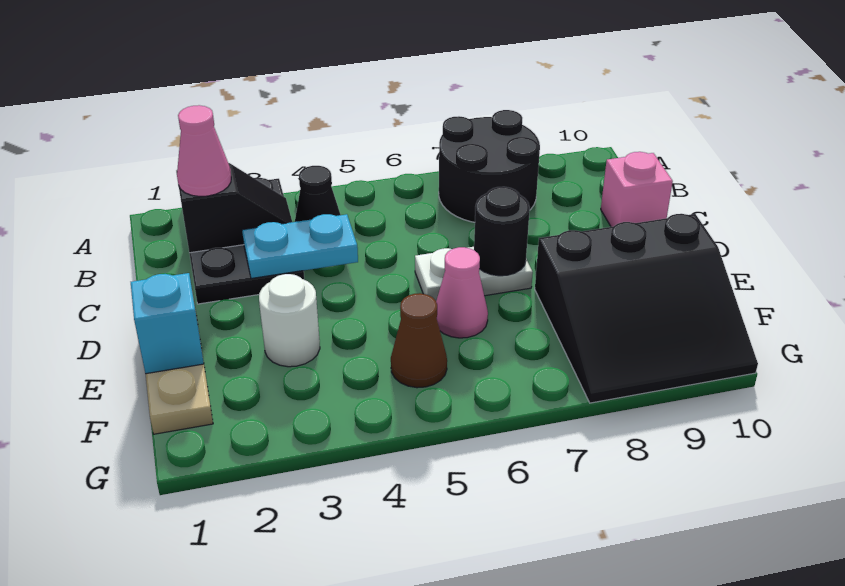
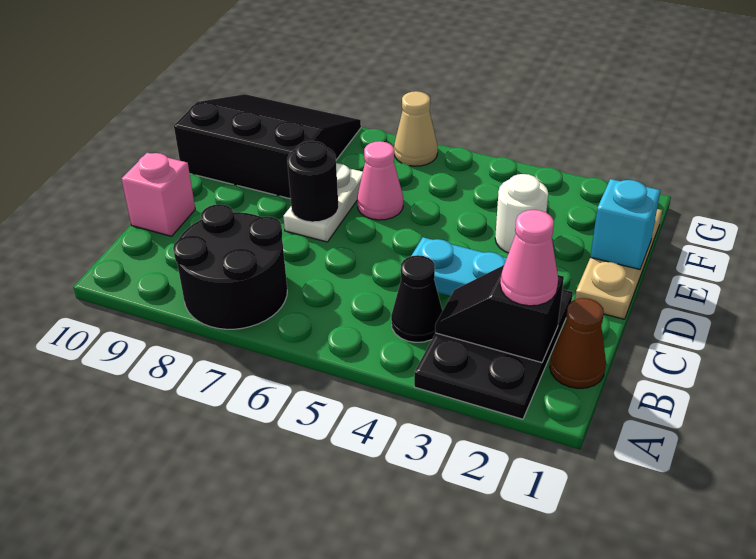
white 1x2 plate [415,247,533,301] -> white 1x2 plate turned to [283,163,363,242]
brown 1x1 cone [391,293,447,388] -> brown 1x1 cone moved to [550,298,606,389]
none -> tan 1x1 cone [394,91,438,166]

